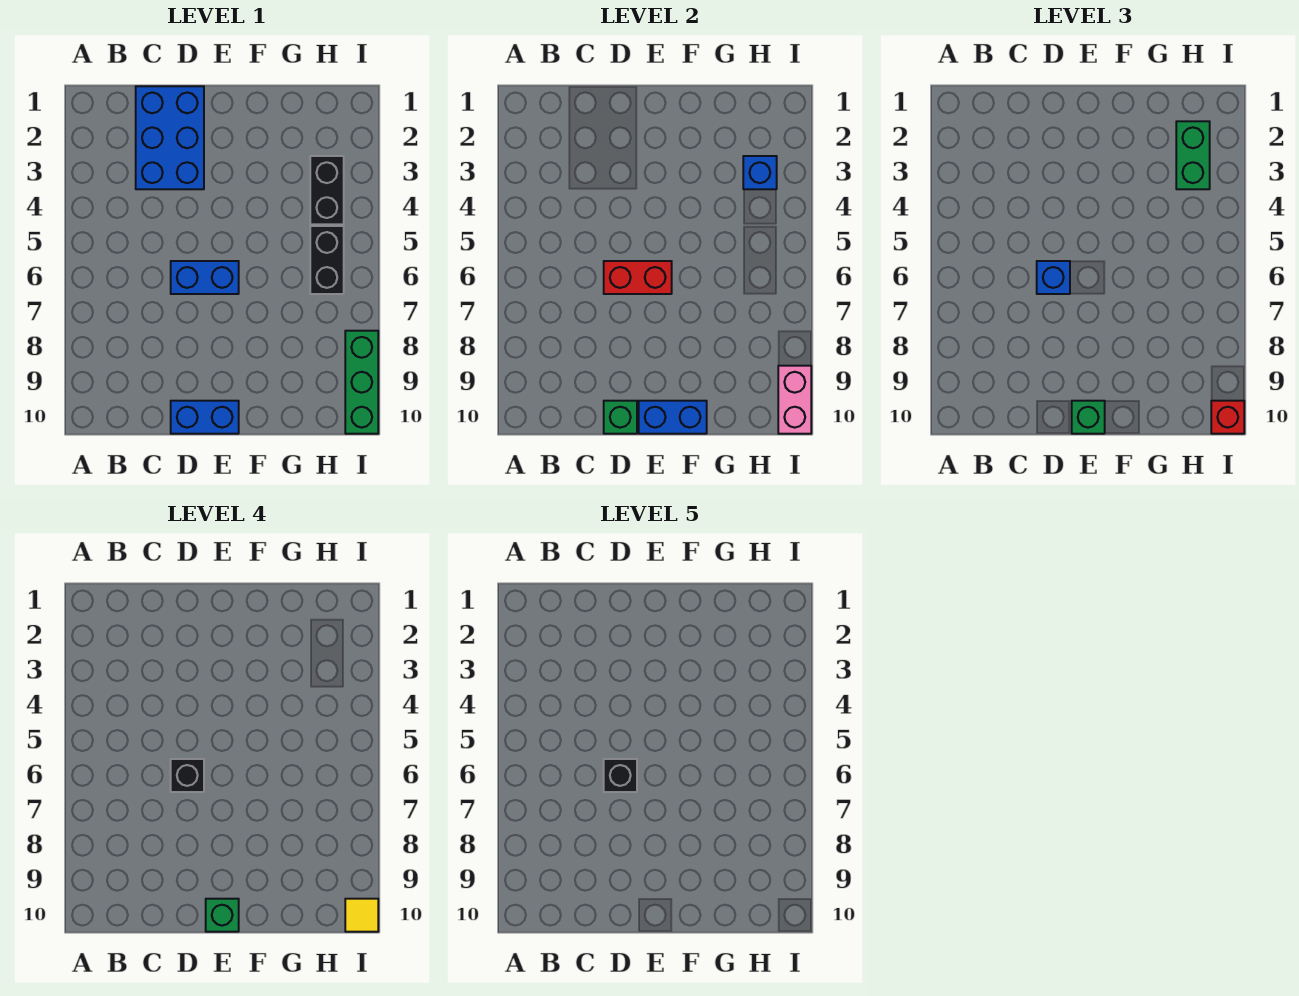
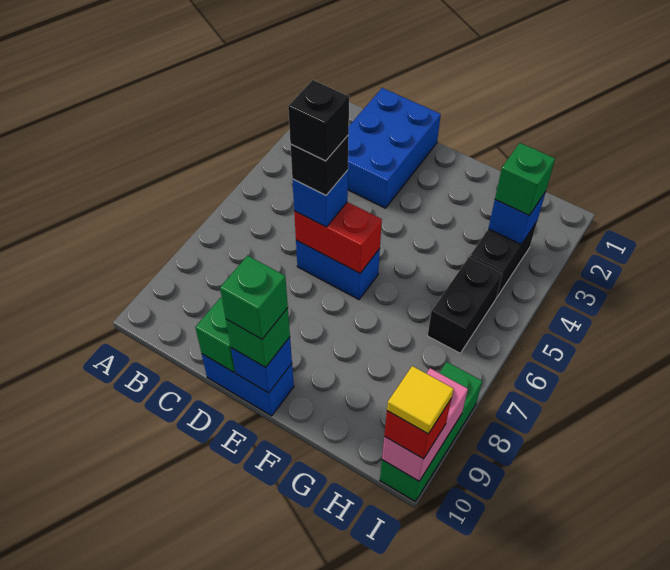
blue 1x2 brick [639,401,707,434] -> blue 1x1 brick [231,337,292,393]
green 1x2 brick [1176,121,1210,189] -> green 1x1 brick [495,143,555,215]

